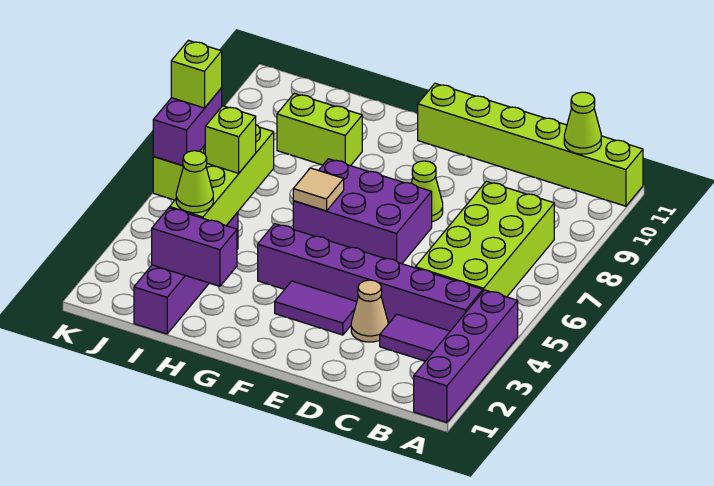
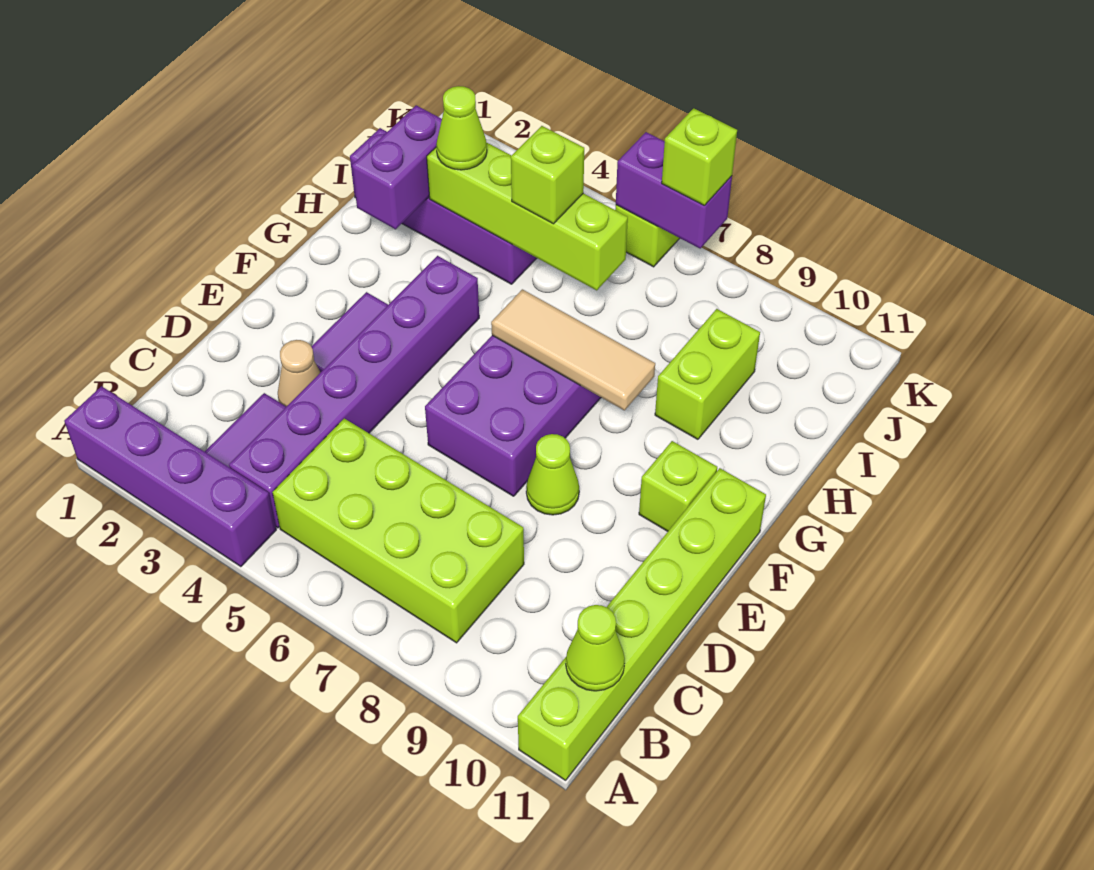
none -> lime 1x1 brick [639,441,717,531]
tan 1x1 tile [293,168,344,211] -> tan 1x3 tile [491,289,655,410]

